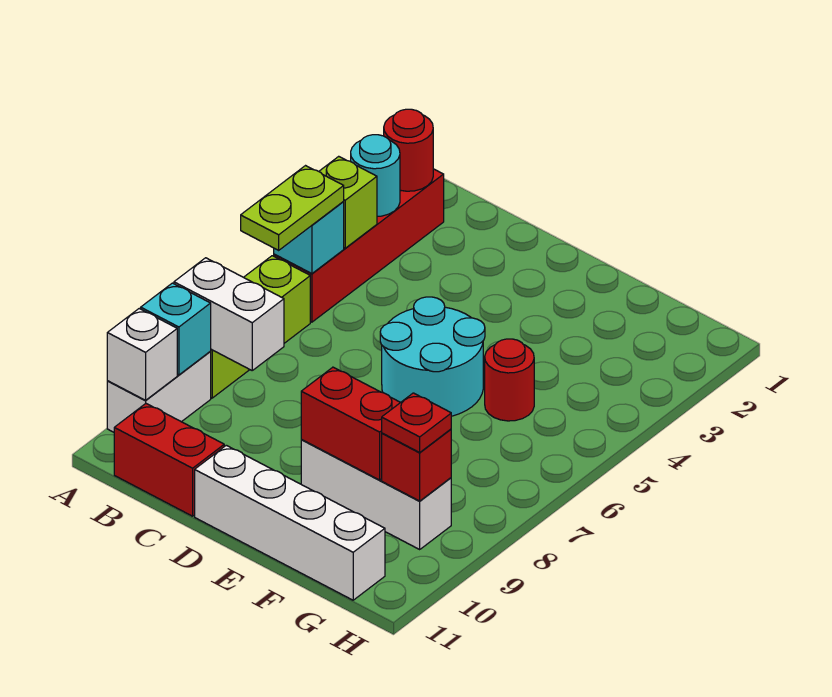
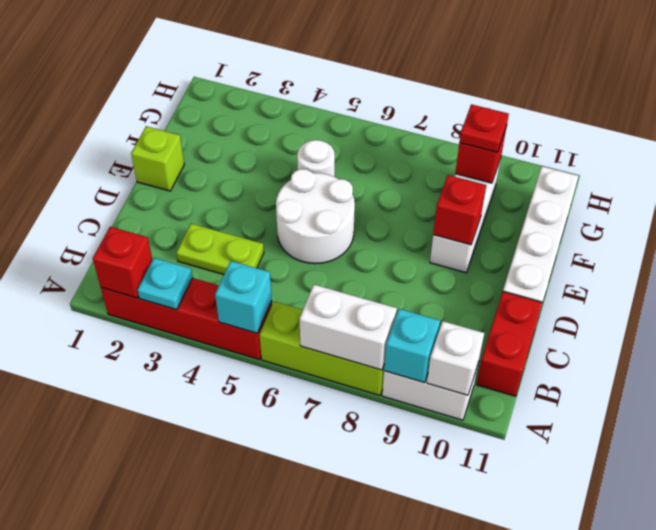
red 1x1 round brick [384,109,433,191] -> red 1x1 brick [93,227,152,298]
cyan 1x1 round brick [351,135,400,216] -> cyan 1x1 plate [138,258,193,310]
lime 1x1 brick [319,156,377,248] -> lime 1x1 brick moved to [131,126,184,191]
lime 1x2 plate [241,166,344,250] -> lime 1x2 plate moved to [176,224,264,275]
white 1x2 brick [174,258,284,370] -> white 1x2 brick turned to [300,285,397,370]
cyan 2x2 round brick [380,297,485,416] -> white 2x2 round brick [276,169,355,264]
red 1x2 brick [301,367,401,480] -> red 1x1 brick [433,175,486,245]
red 1x1 round brick [485,339,534,421] -> white 1x1 round brick [297,140,335,177]

